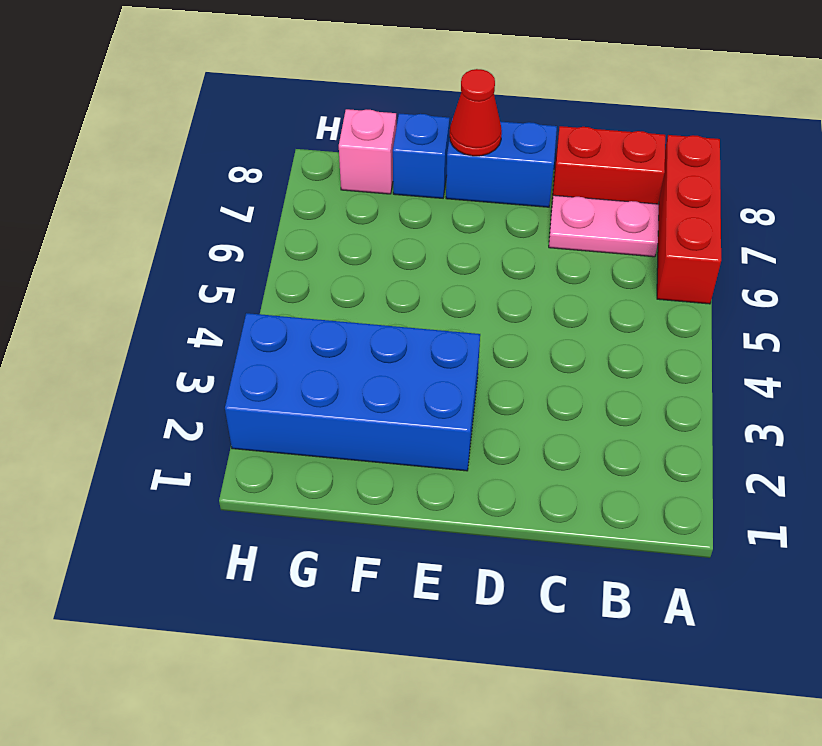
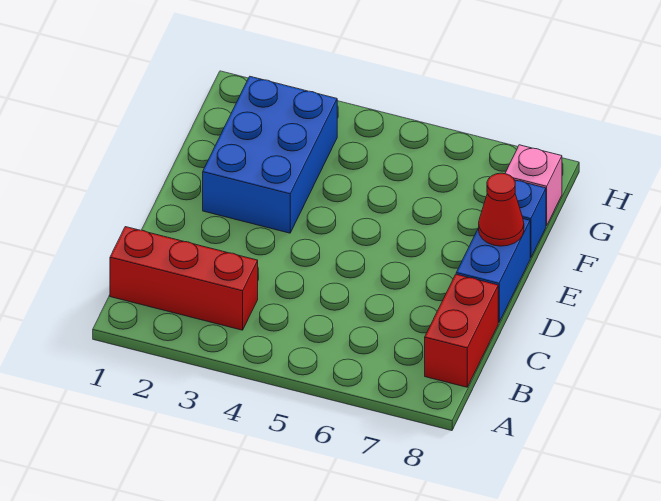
red 1x3 brick [657,135,721,304] -> red 1x3 brick moved to [110,227,258,330]
pink 1x2 plate [549,195,659,257] -> none
blue 2x4 brick [225,313,480,471] -> blue 2x3 brick [203,77,337,233]

